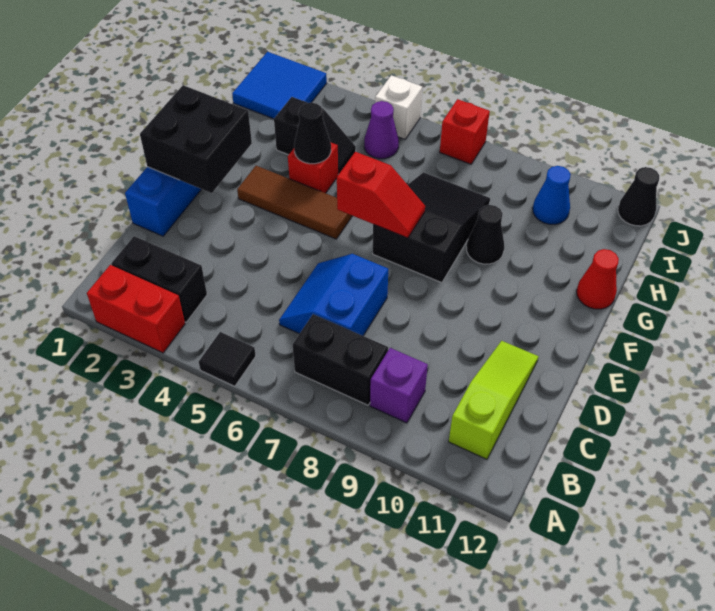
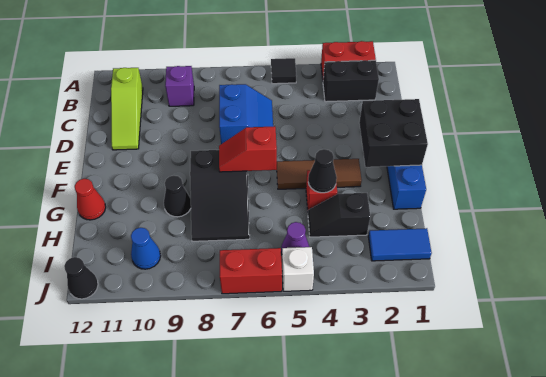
black 1x2 brick [293,314,388,405] -> none
blue 2x2 tile [232,52,327,119] -> blue 1x2 tile [368,228,432,261]
red 1x1 brick [440,99,490,164] -> red 1x2 brick [220,248,282,294]

